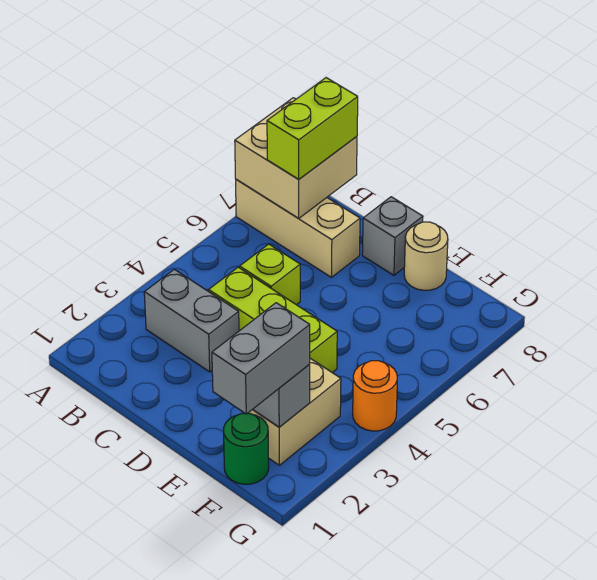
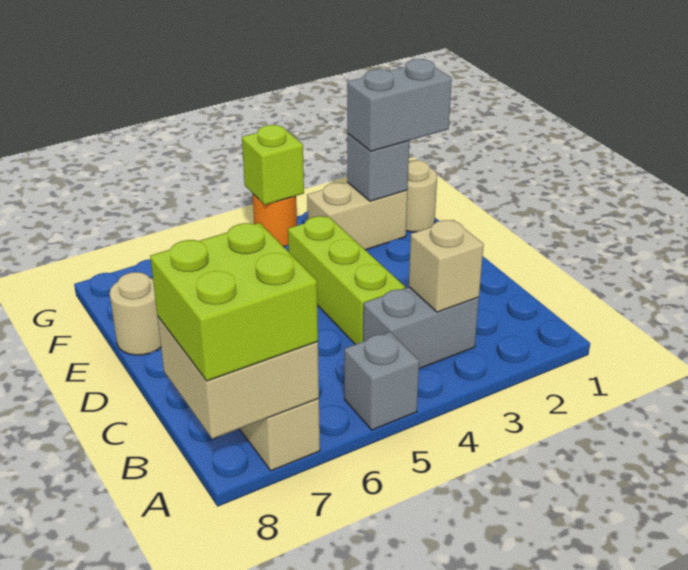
grey 1x2 brick [144,269,239,372] -> grey 1x2 brick turned to [363,287,479,369]
none -> tan 1x1 brick [409,220,484,312]
lime 1x2 brick [267,78,358,179] -> lime 2x2 brick [150,223,318,381]
lime 1x1 brick [240,244,300,305] -> lime 1x1 brick moved to [242,125,304,205]
grey 1x1 brick [362,197,423,275] -> grey 1x1 brick moved to [344,332,419,430]
green 1x1 round brick [224,413,269,484] -> tan 1x1 round brick [406,160,437,232]

